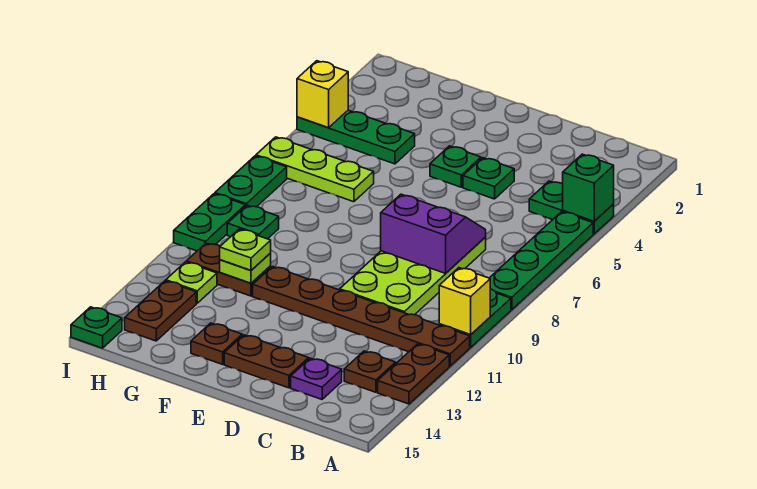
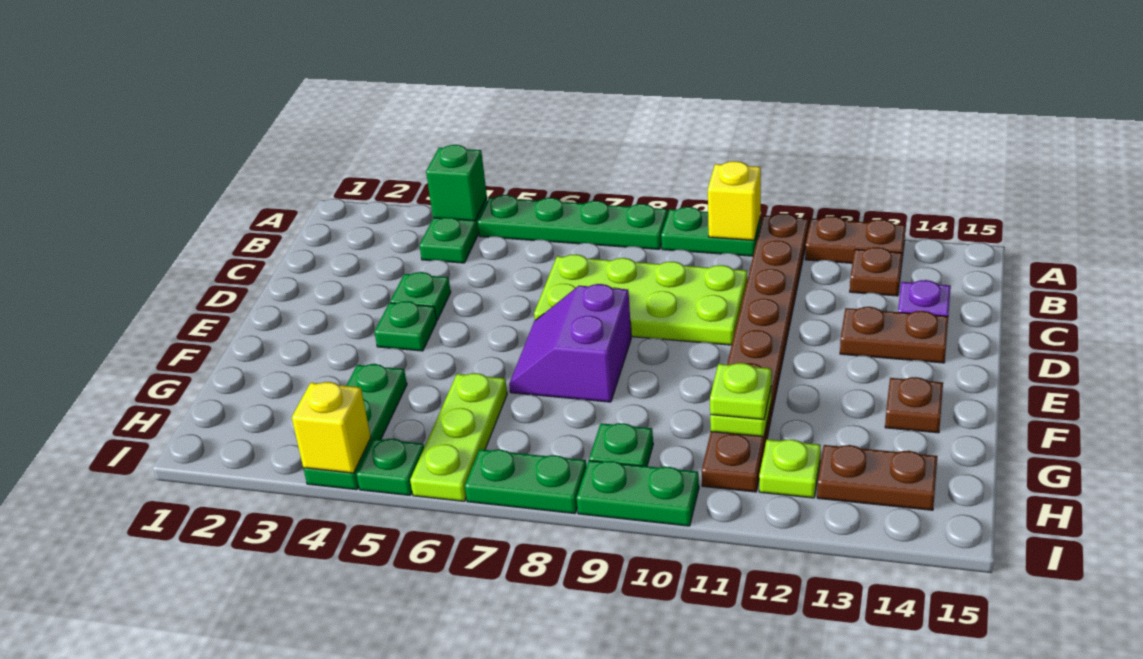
purple 2x2 slope [381,194,486,273] -> purple 2x2 slope moved to [509,284,631,402]
brown 1x2 plate [224,335,309,388] -> brown 1x2 plate turned to [840,307,948,363]
green 1x1 plate [71,307,122,348] -> green 1x1 plate moved to [356,439,424,495]

